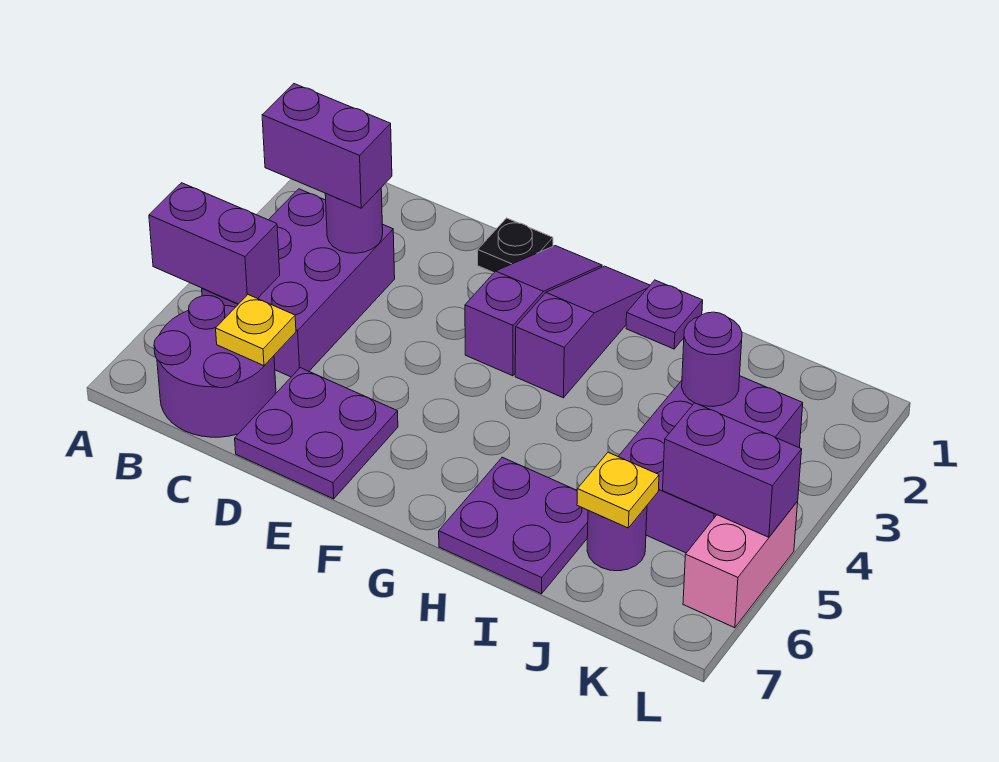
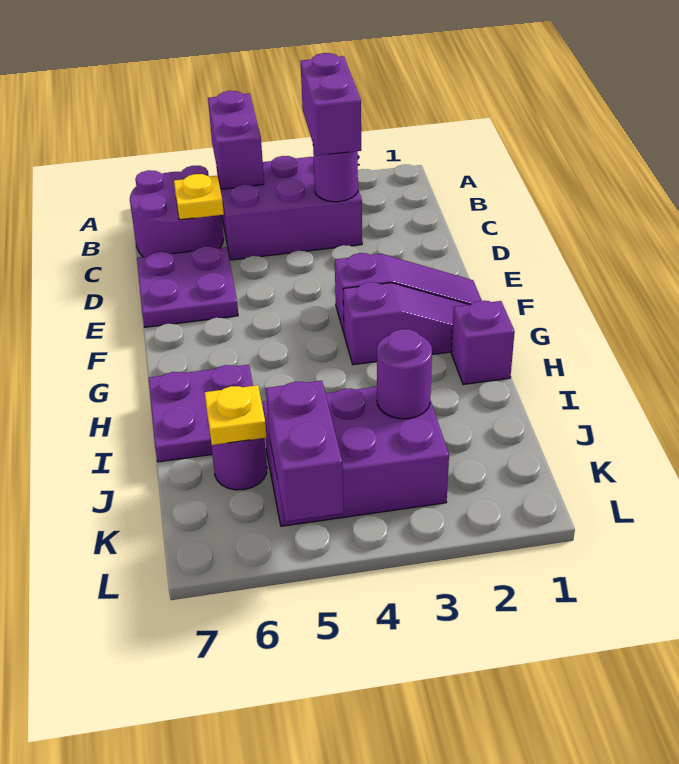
black 1x1 plate [478,218,553,273] -> none
purple 1x1 plate [626,280,703,349] -> purple 1x1 brick [451,301,515,385]
pink 1x2 brick [683,501,798,628] -> none

